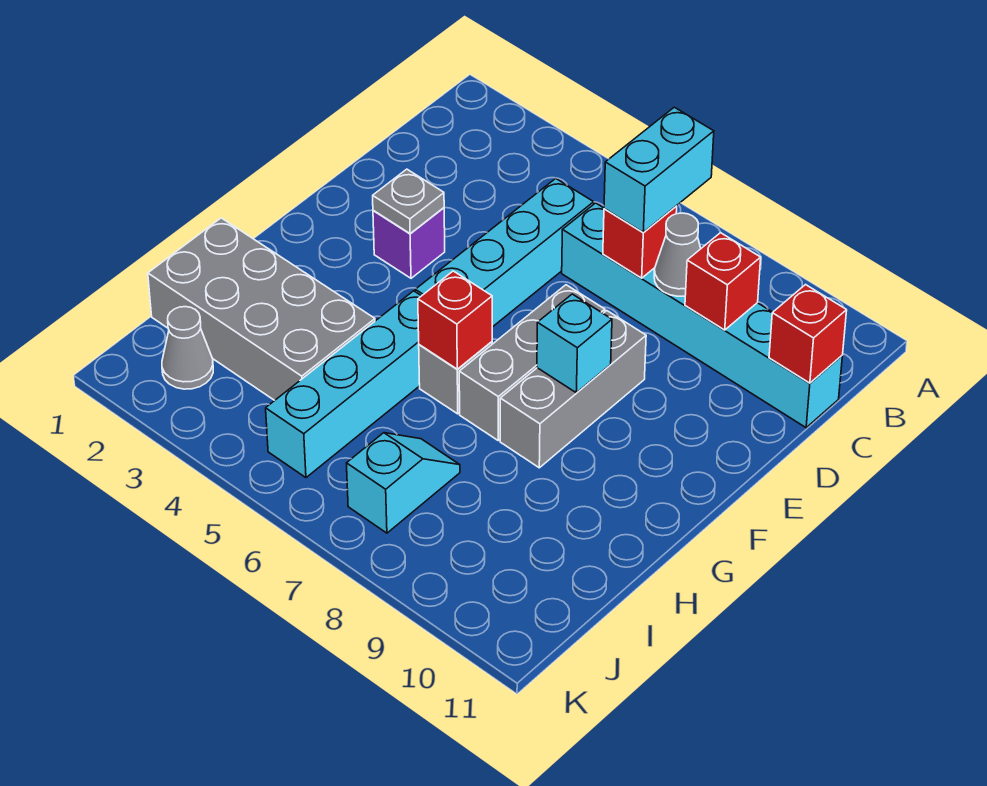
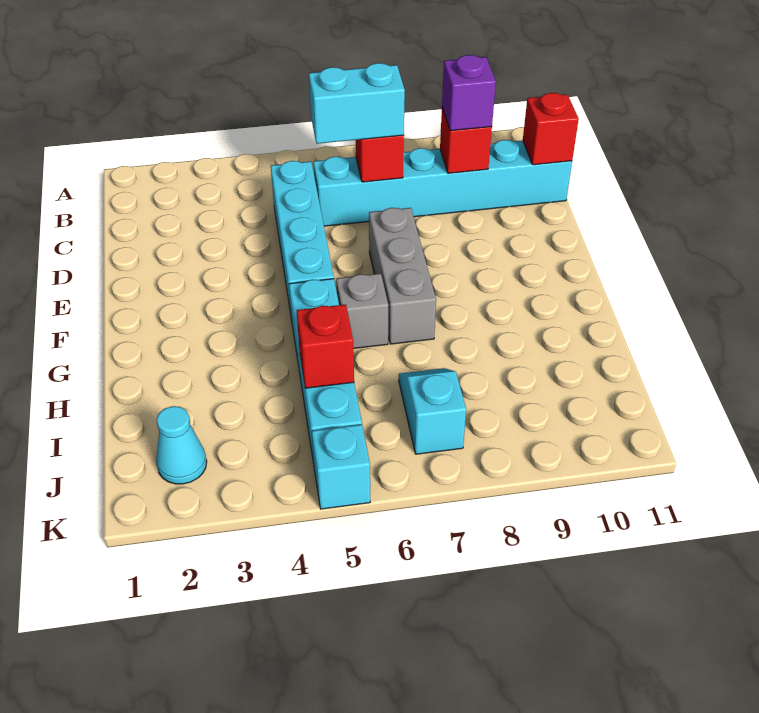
cyan 1x2 brick [604,107,714,232] -> cyan 1x2 brick turned to [309,63,405,144]
grey 1x1 cone [654,213,701,296] -> none
purple 1x1 brick [373,208,445,278] -> purple 1x1 brick moved to [442,55,496,131]
grey 1x1 plate [373,169,444,234] -> none
grey 1x3 brick [500,311,646,468] -> none
cyan 1x1 brick [537,294,612,393] -> cyan 1x1 brick moved to [312,424,370,509]
red 1x1 brick [418,271,492,369] -> red 1x1 brick moved to [297,304,354,388]
grey 2x4 brick [148,218,375,400] -> none
grey 1x1 cone [162,307,213,389] -> cyan 1x1 cone [156,406,207,484]

